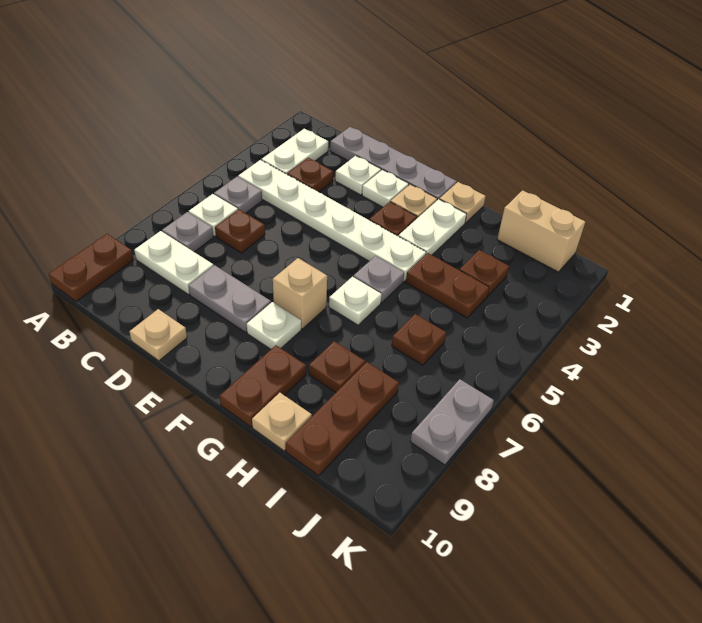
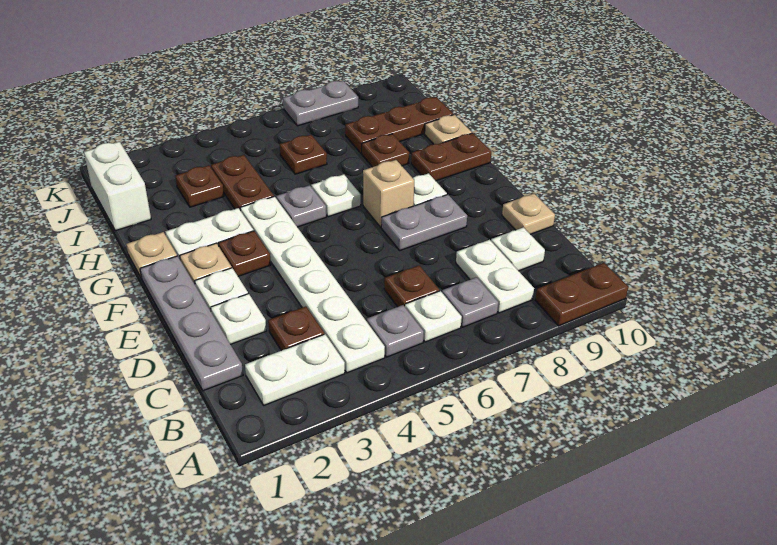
none -> white 1x1 plate [491,227,545,271]
grey 1x2 plate [189,265,271,333] -> grey 1x2 plate turned to [381,194,467,250]
tan 1x2 brick [497,190,585,272] -> white 1x2 brick [84,142,151,231]

